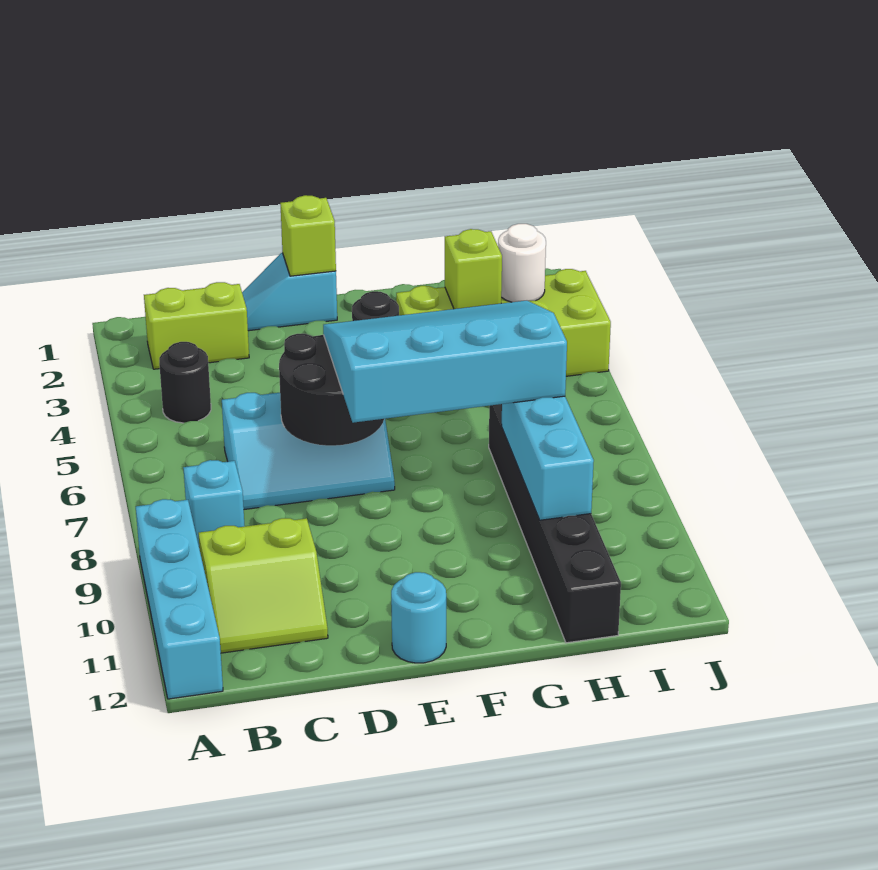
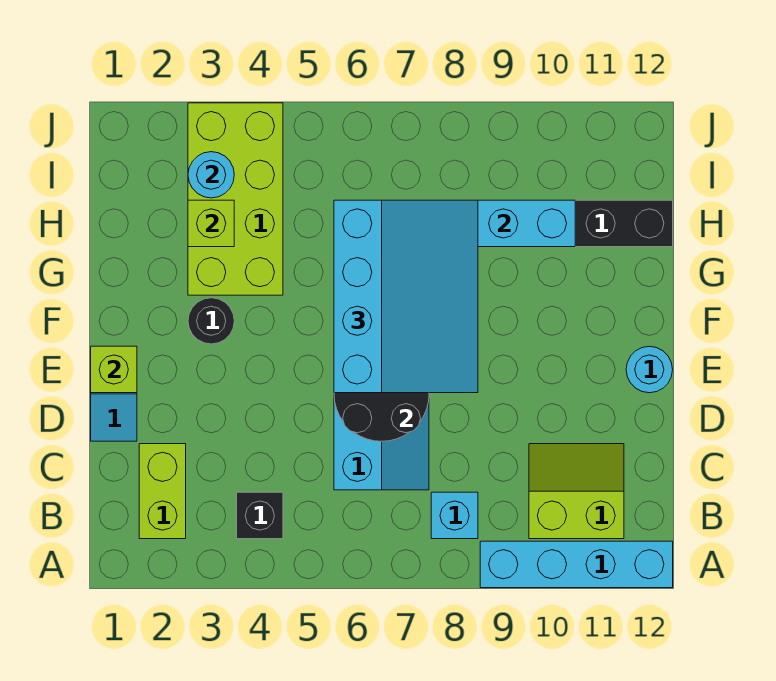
black 1x1 round brick [159,342,211,423] -> black 1x1 brick [237,492,283,539]
lime 2x2 slope [198,518,328,653] -> lime 2x2 slope turned to [529,444,624,539]
cyan 3x4 slope [323,301,567,423] -> cyan 3x4 slope turned to [334,200,478,393]
white 1x1 round brick [498,224,546,302] -> cyan 1x1 round brick [188,152,234,198]

